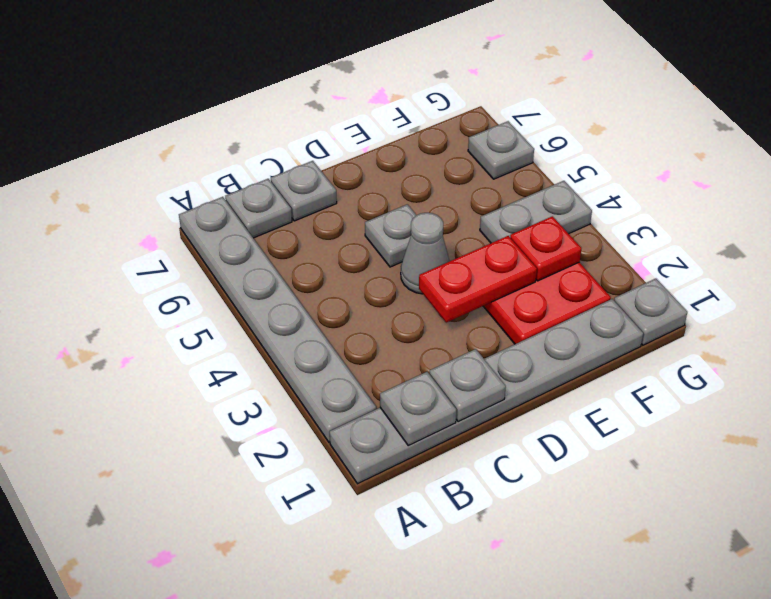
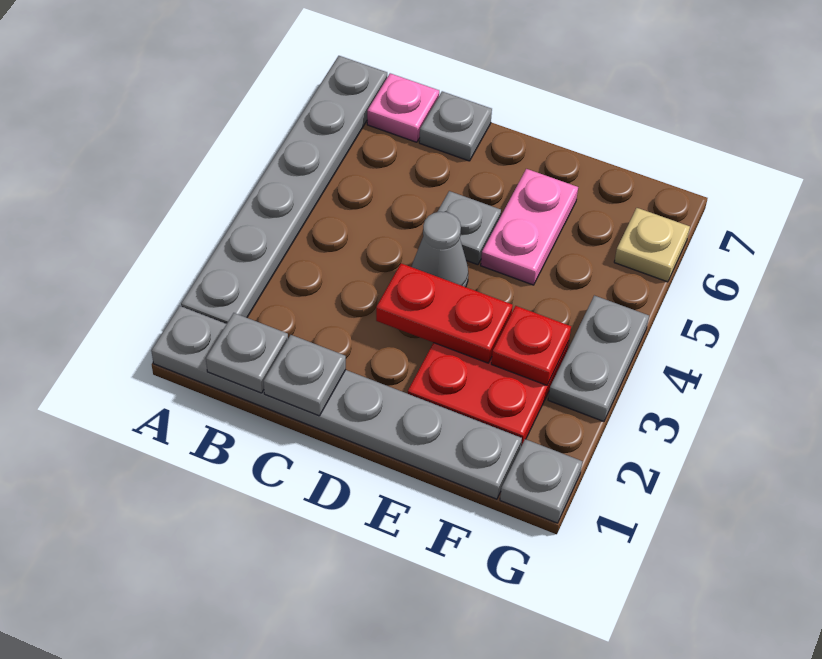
grey 1x1 plate [225,179,292,238] -> pink 1x1 plate [367,73,439,142]
none -> pink 1x2 plate [481,169,578,285]
grey 1x2 plate [480,181,592,243] -> grey 1x2 plate turned to [548,295,649,421]
grey 1x1 plate [468,121,534,179] -> tan 1x1 plate [614,208,690,282]

